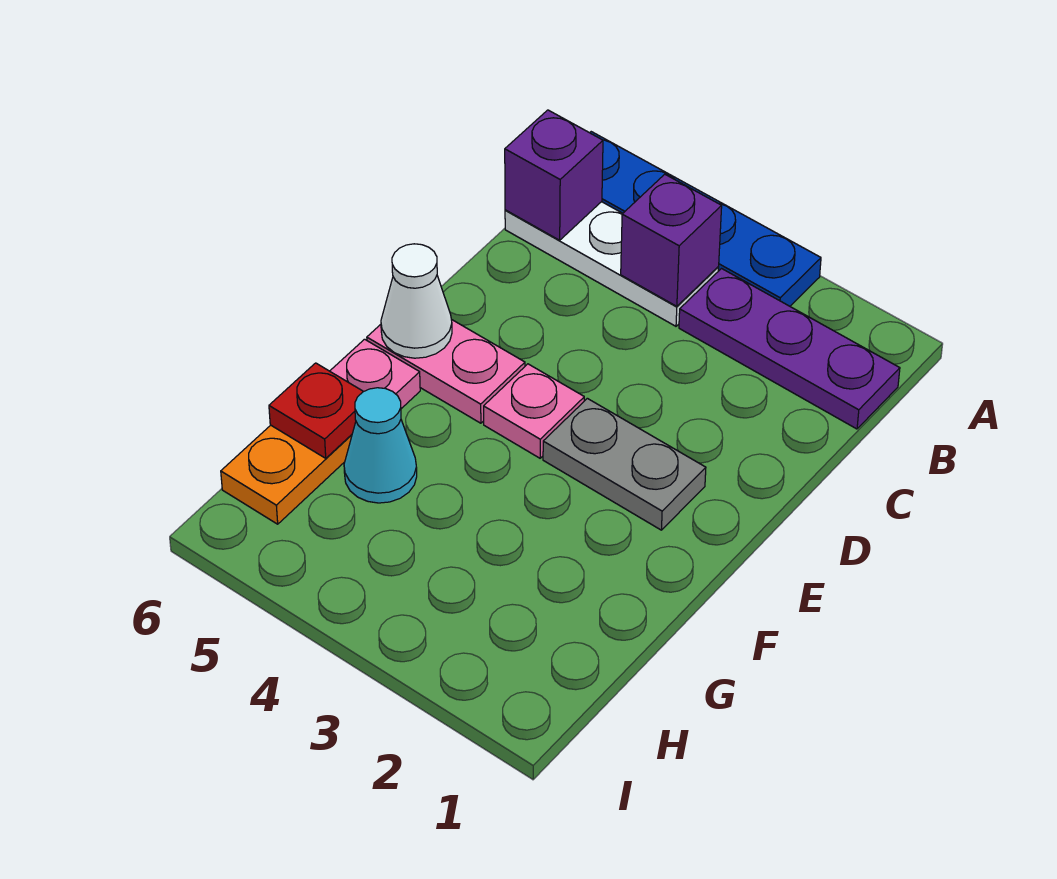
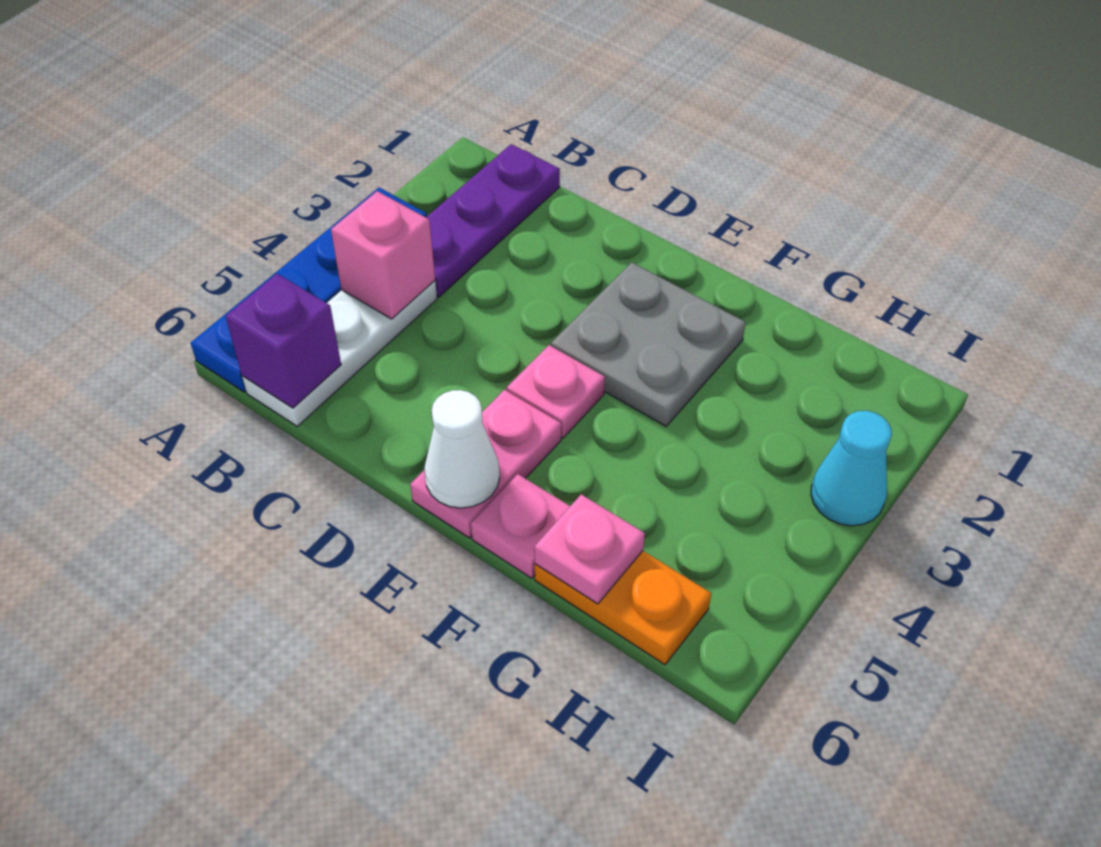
purple 1x1 brick [621,174,722,306] -> pink 1x1 brick [331,191,435,319]
grey 1x2 plate [543,398,706,530] -> grey 2x2 plate [551,262,746,426]
cyan 1x1 cone [344,388,417,503] -> cyan 1x1 cone moved to [811,411,892,526]
red 1x1 plate [269,363,363,458] -> pink 1x1 plate [534,494,645,604]

